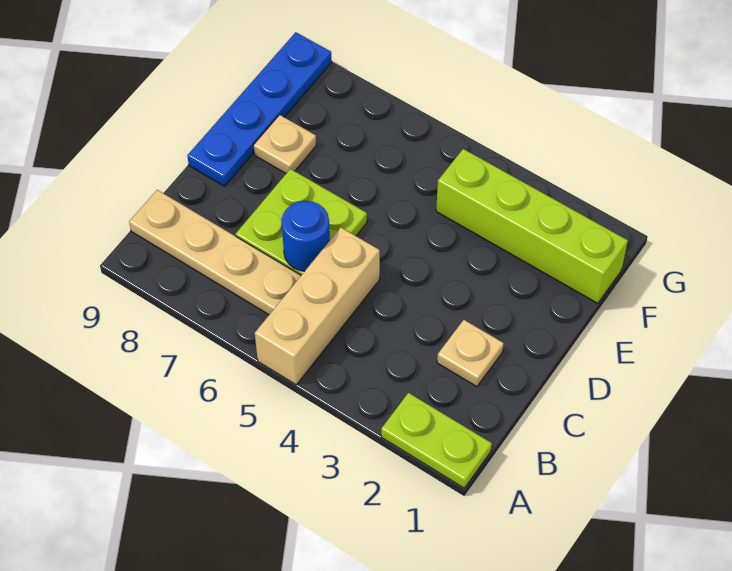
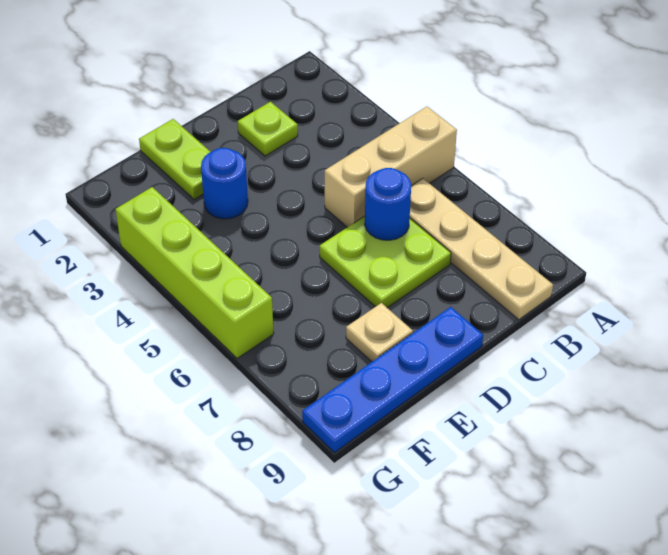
lime 1x2 plate [381,393,492,488] -> lime 1x2 plate moved to [139,119,210,199]
tan 1x1 plate [437,320,504,387] -> lime 1x1 plate [238,102,298,156]
none -> blue 1x1 round brick [201,148,248,219]
lime 1x4 brick [436,149,628,303] -> lime 1x4 brick moved to [116,187,274,358]

